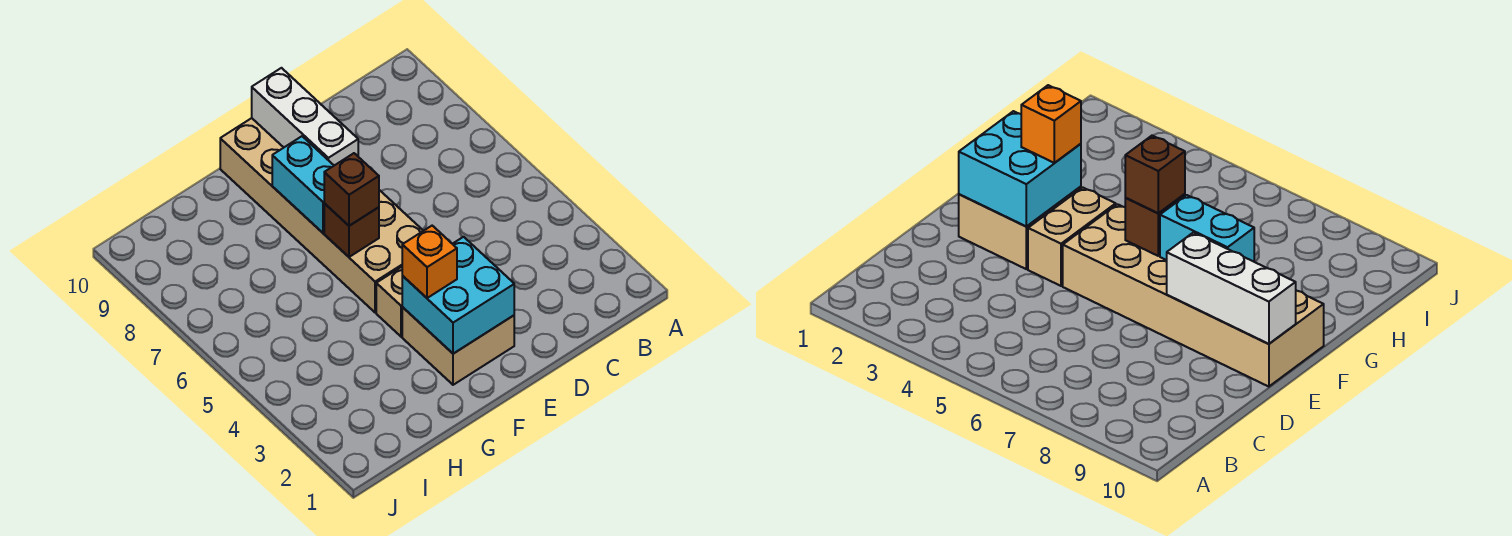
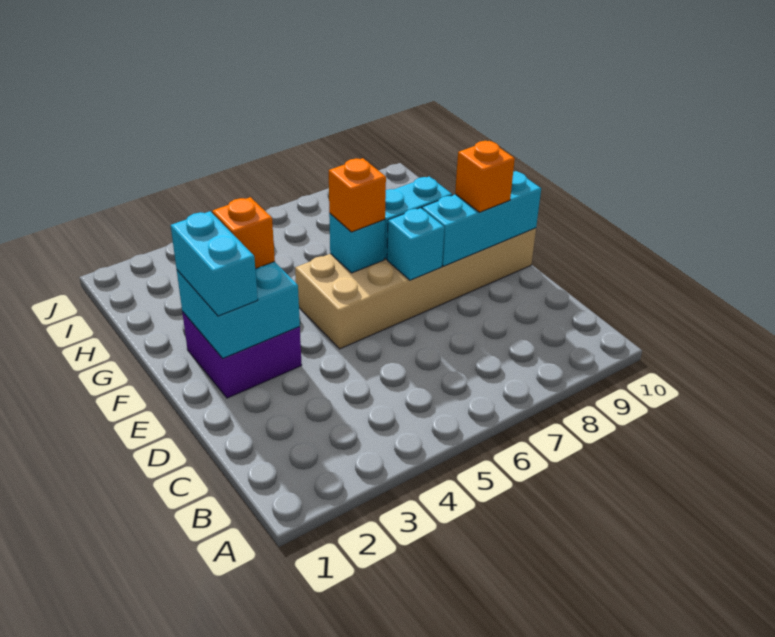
tan 2x2 brick [402,307,514,385] -> purple 2x2 brick [182,312,302,398]
none -> cyan 1x2 brick [171,211,258,316]
tan 1x2 brick [376,267,402,337] -> none
none -> cyan 1x1 brick [387,208,444,280]
white 1x3 brick [252,68,358,165] -> cyan 1x3 brick [422,171,541,266]
none -> orange 1x1 brick [455,141,515,212]
brown 1x1 brick [324,204,379,257] -> cyan 1x1 brick [329,213,385,273]
brown 1x1 brick [324,153,379,226] -> orange 1x1 brick [329,158,386,232]

